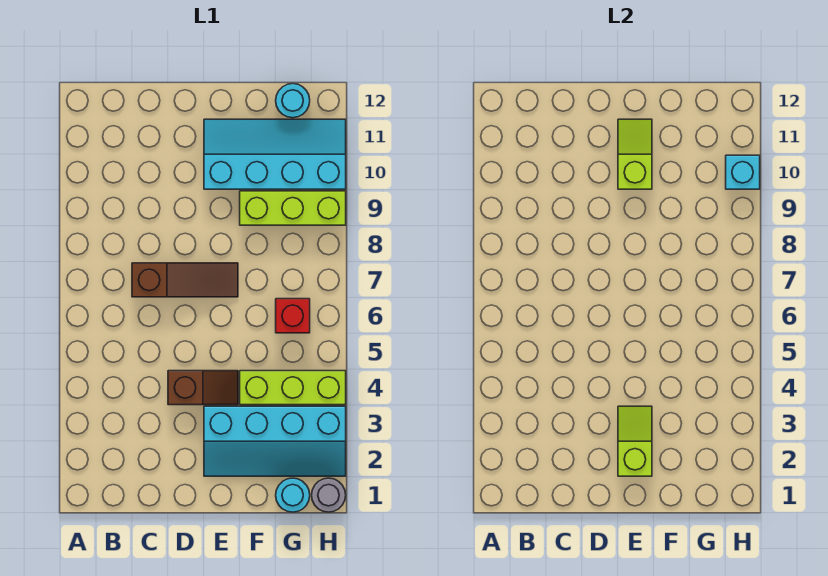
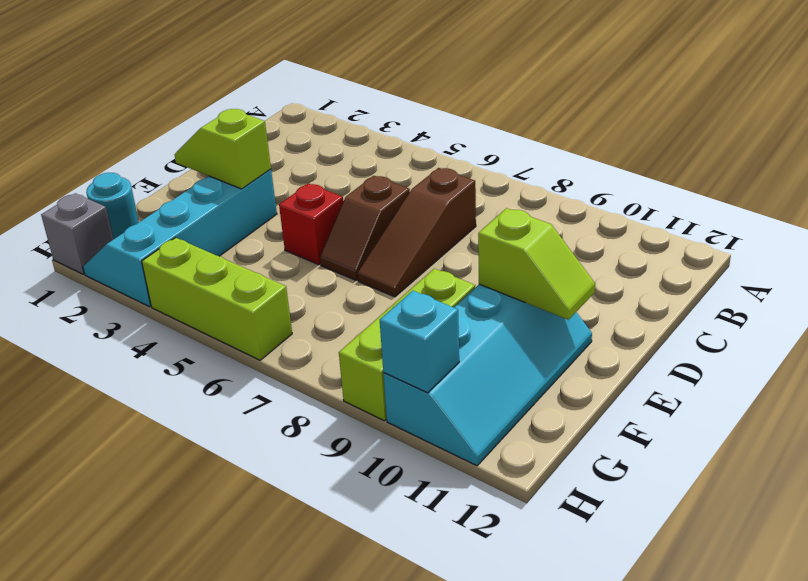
brown 1x2 slope [168,371,238,405] -> brown 1x2 slope moved to [320,176,410,280]
lime 1x2 slope [618,406,652,476] -> lime 1x2 slope turned to [175,109,271,189]
lime 1x3 brick [240,371,346,405] -> lime 1x3 brick turned to [142,238,292,360]
red 1x1 brick [276,299,310,333] -> red 1x1 brick moved to [279,183,343,265]
cyan 1x1 round brick [276,84,310,118] -> none
grey 1x1 round brick [312,478,346,512] -> grey 1x1 brick [41,193,113,274]

